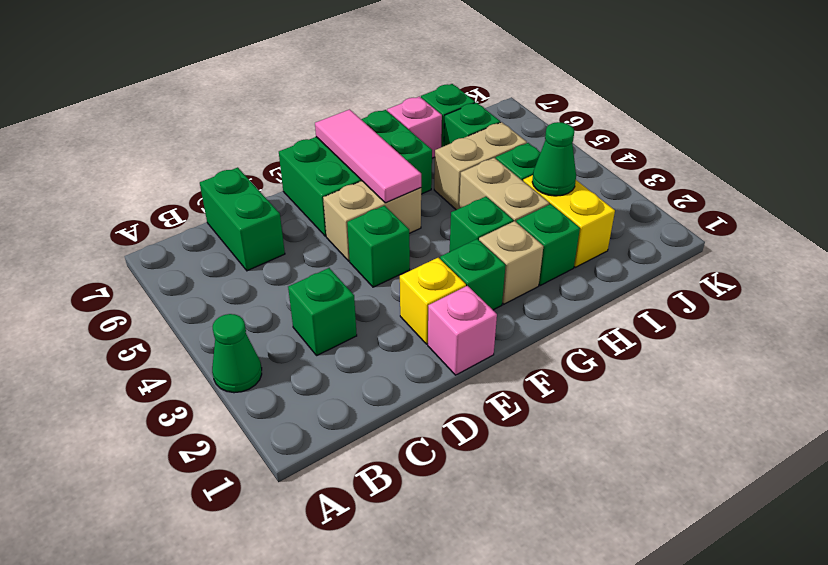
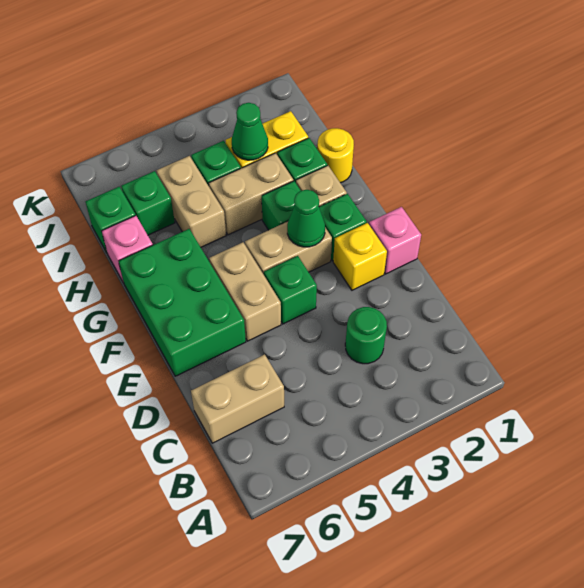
green 1x1 cone [212,314,262,393] -> green 1x1 cone moved to [287,190,325,247]
green 1x1 brick [288,268,357,355] -> green 1x1 round brick [345,307,387,364]
green 1x2 brick [200,167,285,271] -> tan 1x2 brick [191,354,284,443]
none -> tan 1x2 brick [245,221,332,275]
pink 1x3 tile [315,109,421,203] -> none
none -> yellow 1x1 round brick [317,128,354,183]

